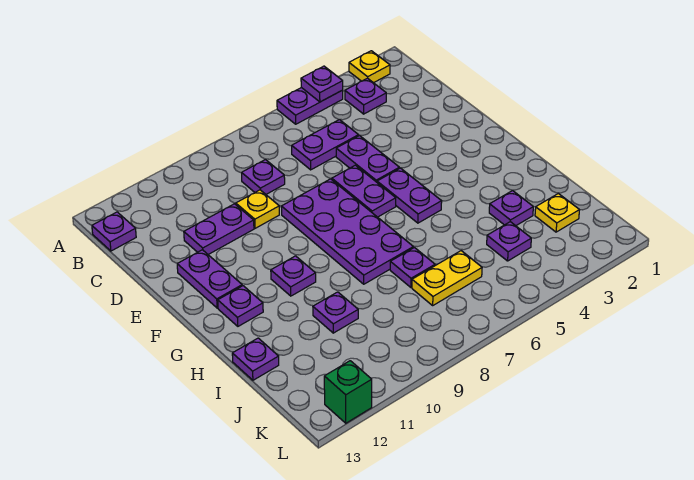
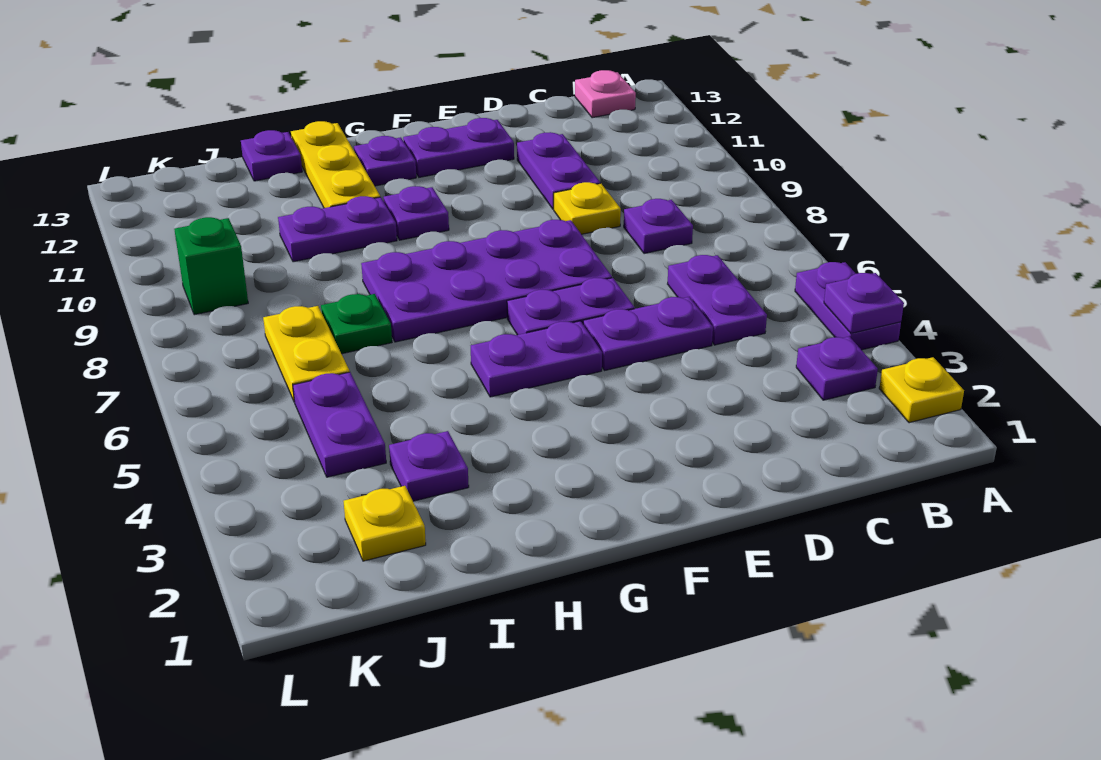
purple 1x1 plate [92,212,136,251] -> pink 1x1 plate [575,70,636,118]
none -> yellow 1x3 plate [291,121,380,208]
purple 1x1 plate [390,248,435,287] -> green 1x1 plate [321,294,392,354]
purple 1x1 plate [313,292,358,333] -> purple 1x2 plate [278,196,397,262]
purple 1x1 plate [487,222,531,261] -> purple 1x2 plate [293,372,386,477]
green 1x1 brick [324,361,372,423] -> green 1x1 brick moved to [174,217,248,315]

